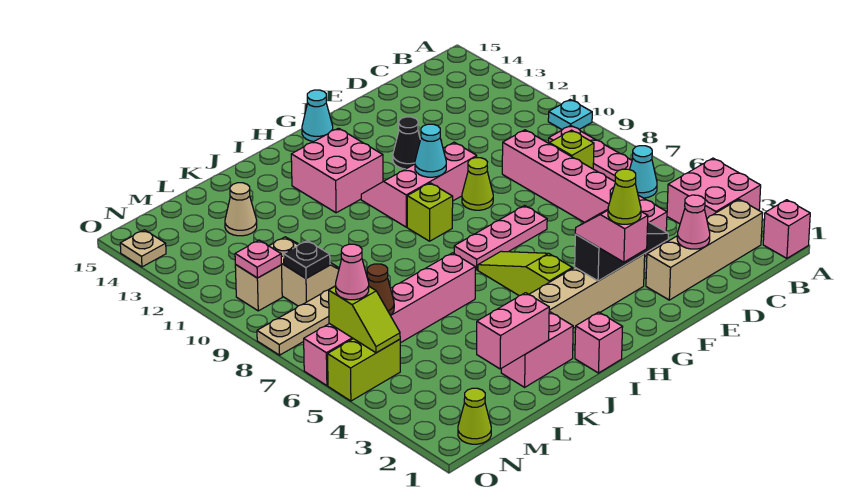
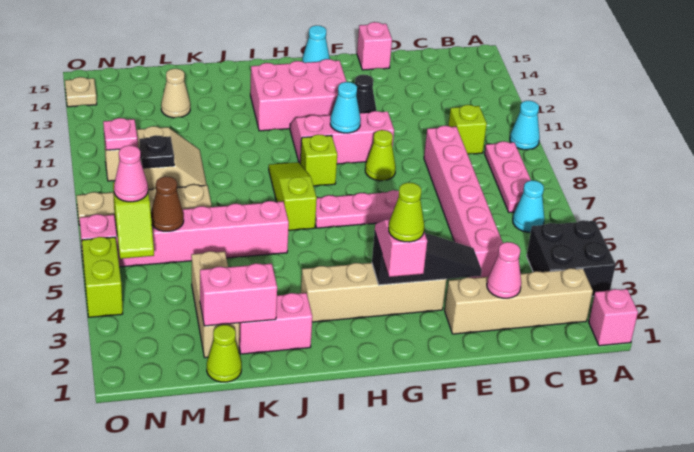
pink 2x2 brick [667,158,761,224] -> black 2x2 brick [527,220,616,296]
cyan 1x1 plate [548,100,592,130] -> cyan 1x1 cone [510,101,540,150]
lime 1x1 brick [549,130,594,169] -> lime 1x1 brick moved to [448,105,487,154]
lime 1x3 slope [478,251,572,296] -> lime 1x3 slope moved to [269,162,317,230]
pink 2x2 brick [291,128,383,213] -> pink 2x3 brick [250,59,347,131]
pink 1x1 brick [575,312,623,373] -> pink 1x1 brick moved to [357,22,392,70]
none -> tan 1x3 brick [191,251,239,358]
lime 1x1 cone [458,388,491,444] -> lime 1x1 cone moved to [207,325,242,382]
lime 1x2 brick [328,339,400,401] -> lime 1x2 brick turned to [82,237,123,317]

